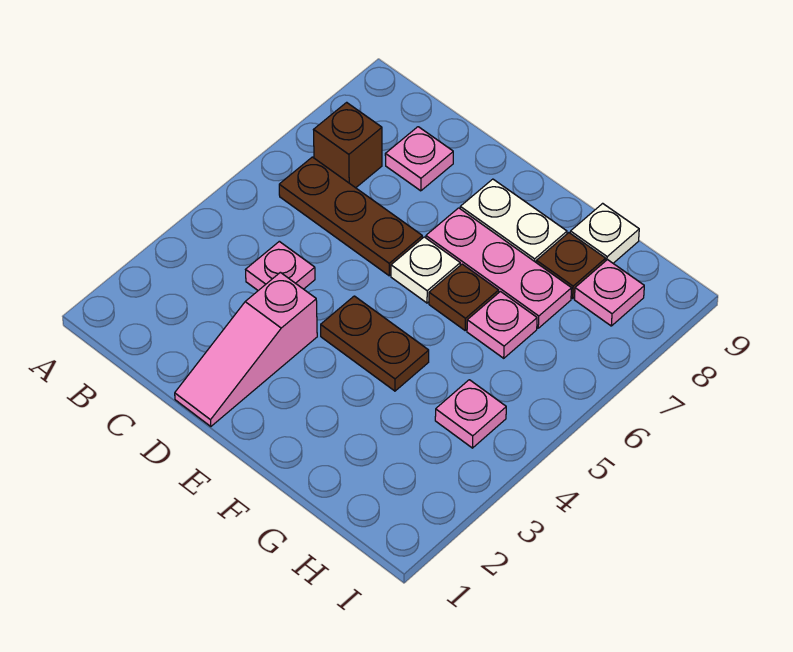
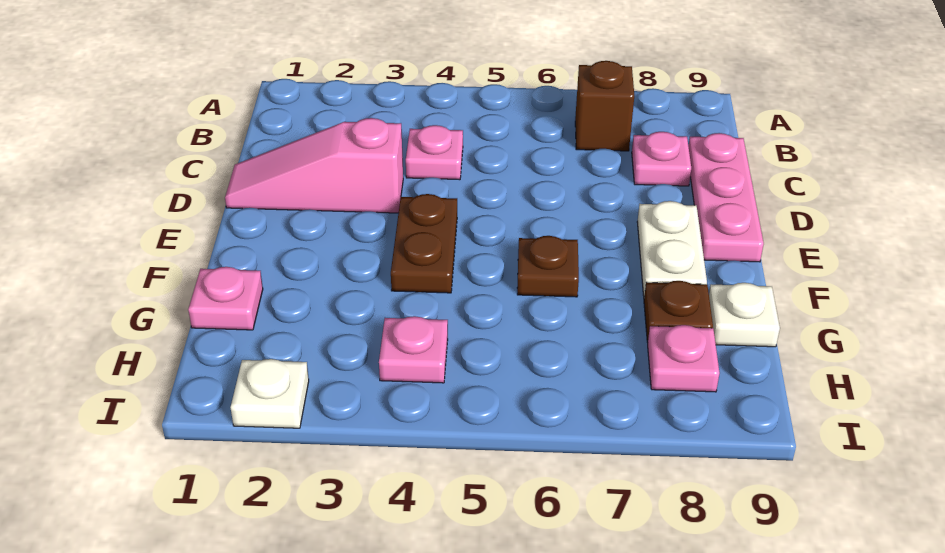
brown 1x3 plate [279,157,422,276] -> none
white 1x1 plate [391,237,460,303] -> white 1x1 plate moved to [231,359,309,428]
pink 1x3 plate [426,208,572,328] -> pink 1x3 plate moved to [688,133,764,262]
pink 1x1 plate [467,292,537,358] -> pink 1x1 plate moved to [188,267,263,330]

